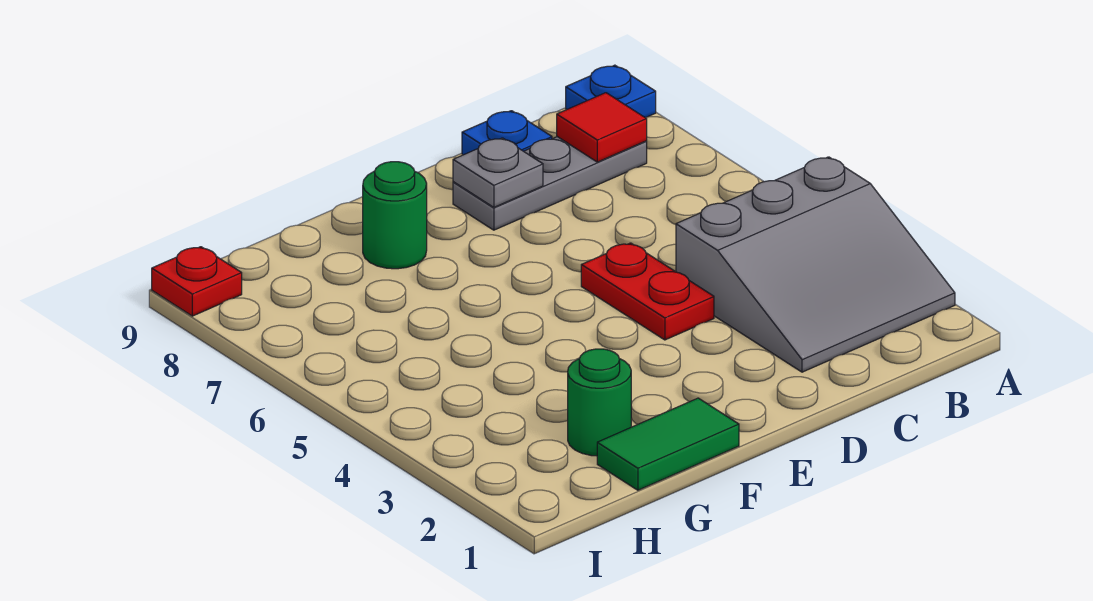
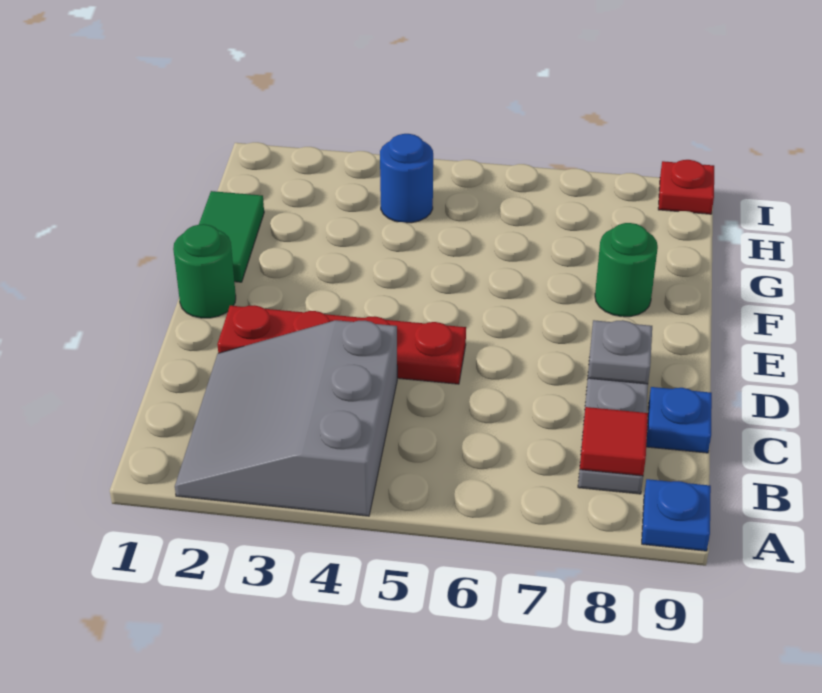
red 1x2 plate [581,243,714,340] -> red 1x4 plate [217,305,466,384]
green 1x1 round brick [568,349,631,456] -> green 1x1 round brick moved to [173,224,236,318]
none -> blue 1x1 round brick [380,134,433,223]

